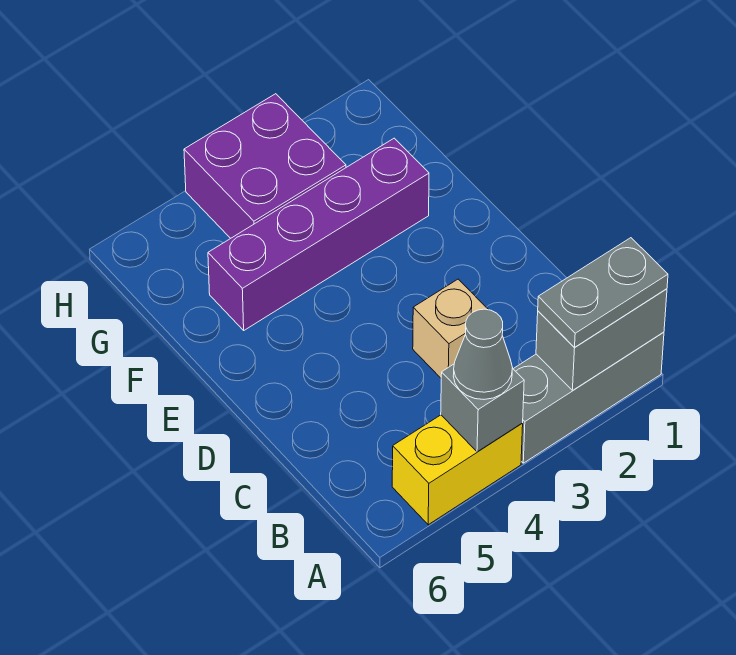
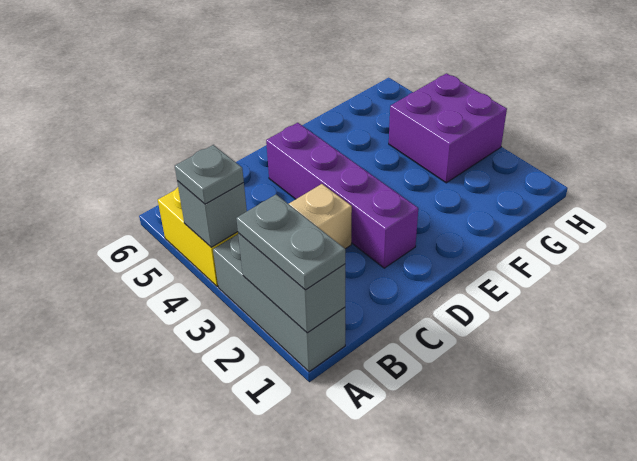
grey 1x1 cone [453,309,513,399] -> grey 1x1 plate [175,145,244,204]
purple 1x4 brick [208,138,429,330] -> purple 1x4 brick moved to [266,123,418,268]

